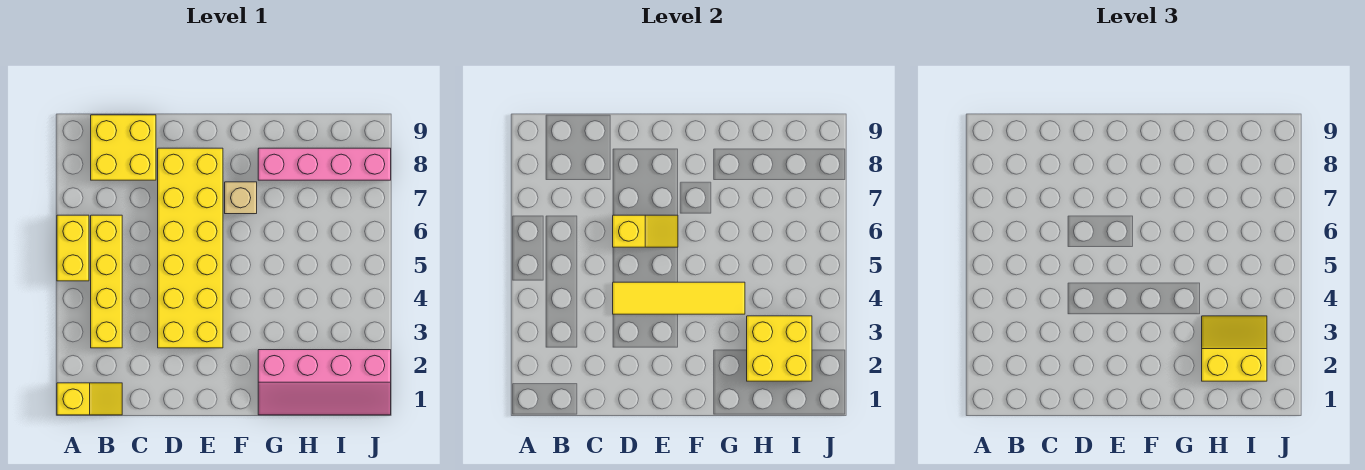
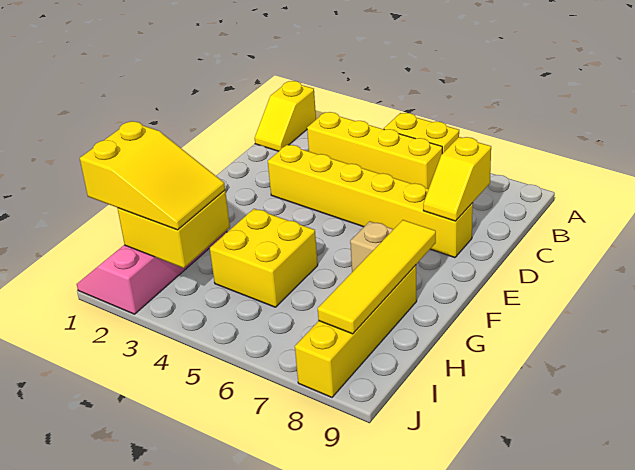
yellow 2x2 brick [91,115,156,180] -> yellow 2x2 brick moved to [210,209,318,307]
yellow 2x6 brick [158,148,223,348] -> yellow 1x6 brick [268,145,473,258]
yellow 1x4 tile [613,282,745,314] -> yellow 1x4 tile moved to [318,220,436,334]
yellow 1x2 slope [613,215,678,247] -> yellow 1x2 slope moved to [423,137,491,221]
pink 1x4 brick [258,148,391,180] -> yellow 1x4 brick [295,265,417,397]
yellow 2x2 slope [1202,316,1267,381] -> yellow 2x3 slope [80,121,225,230]

